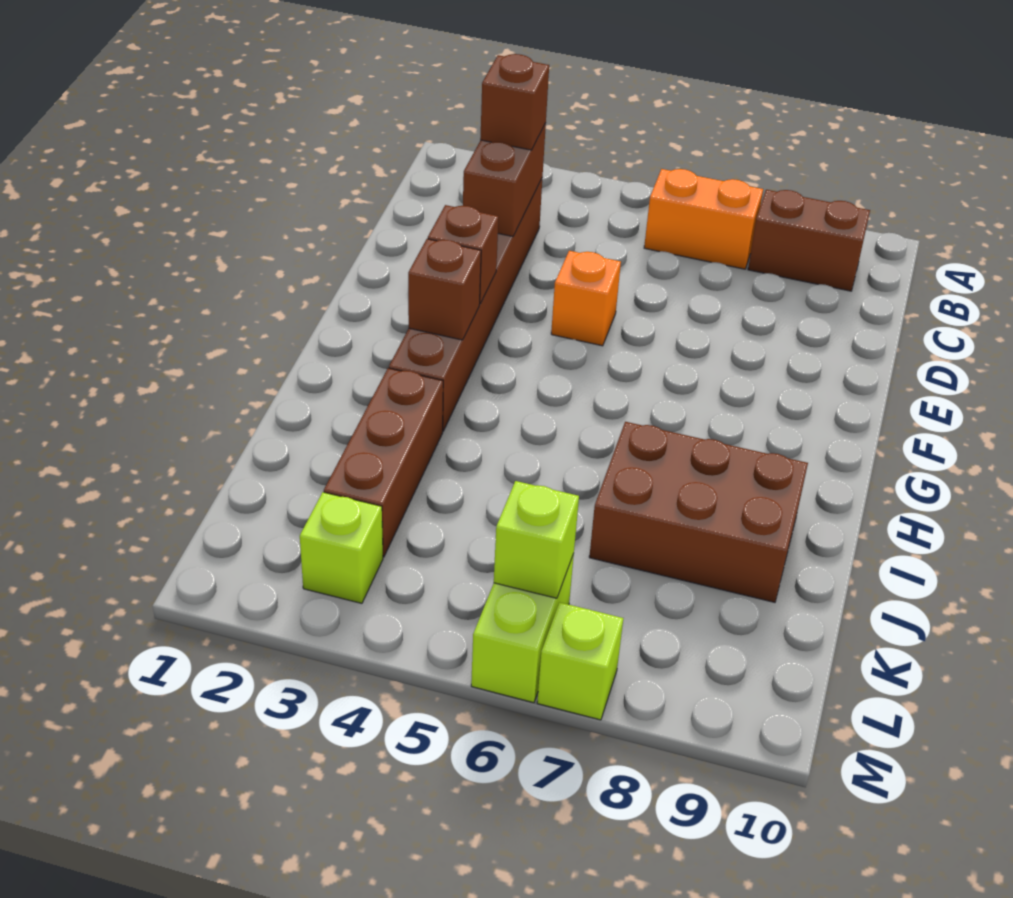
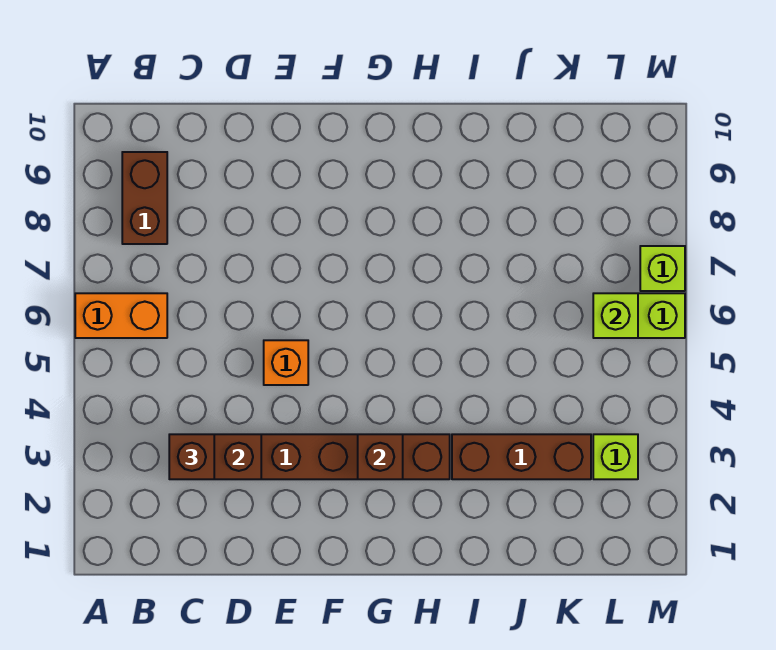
orange 1x2 brick [644,169,763,269] -> orange 1x2 brick turned to [75,293,167,338]
brown 1x1 brick [428,205,499,304] -> none
brown 2x3 brick [589,422,808,602] -> none

